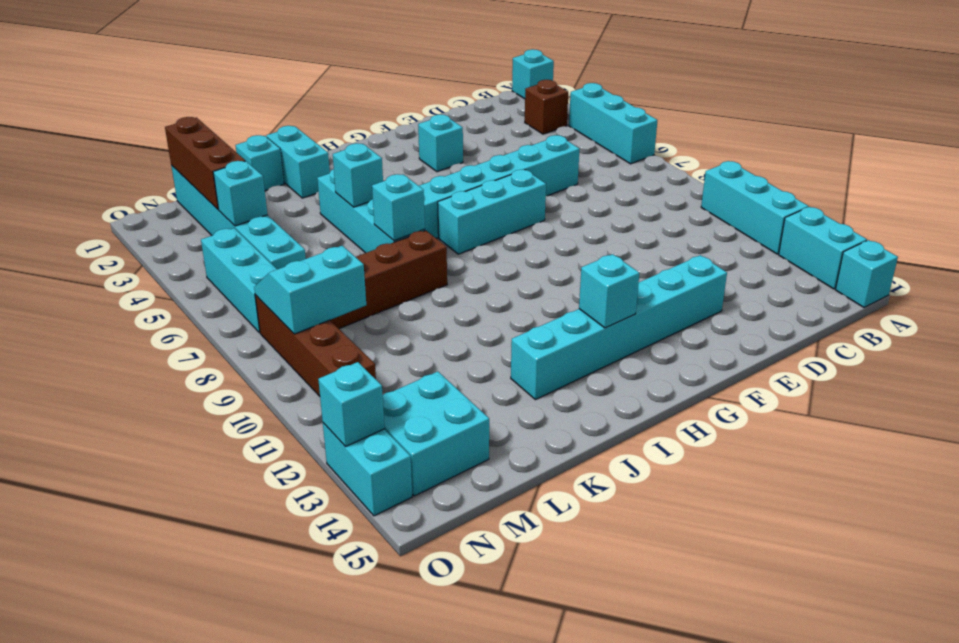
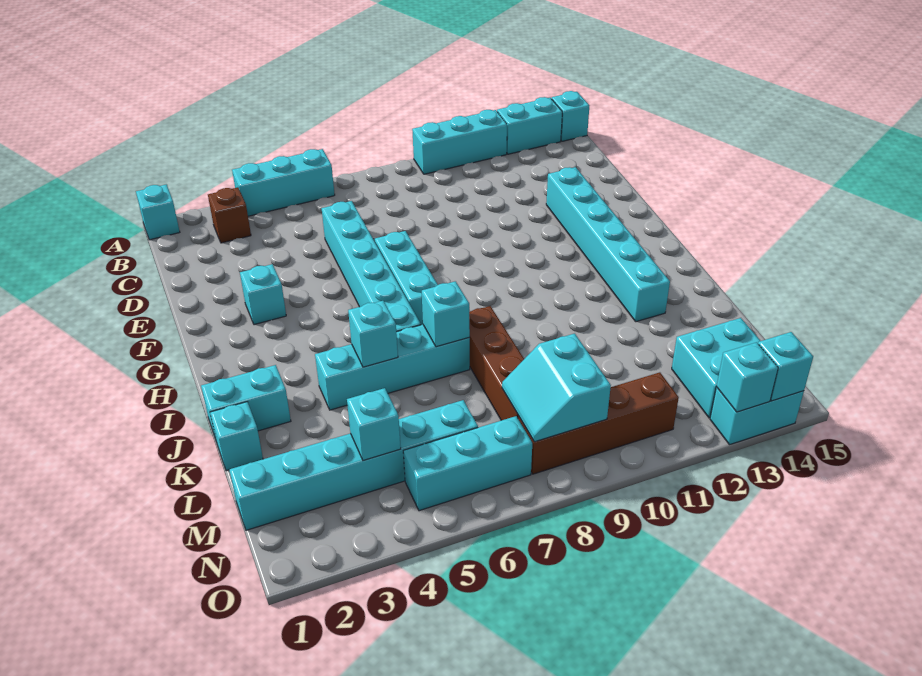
cyan 1x1 brick [579,254,639,328] -> cyan 1x1 brick moved to [758,332,813,401]
brown 1x3 brick [165,117,245,209] -> none

